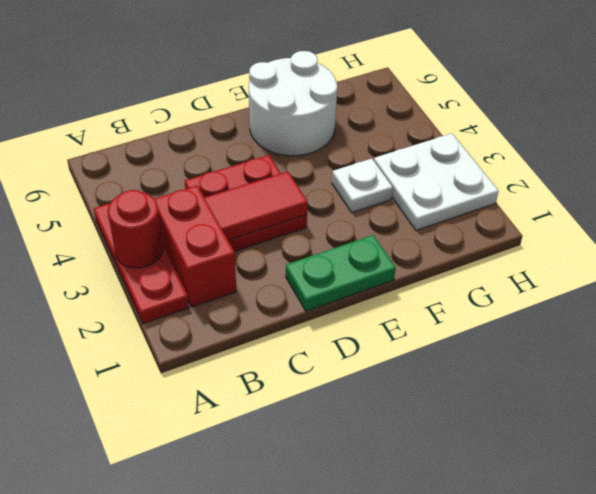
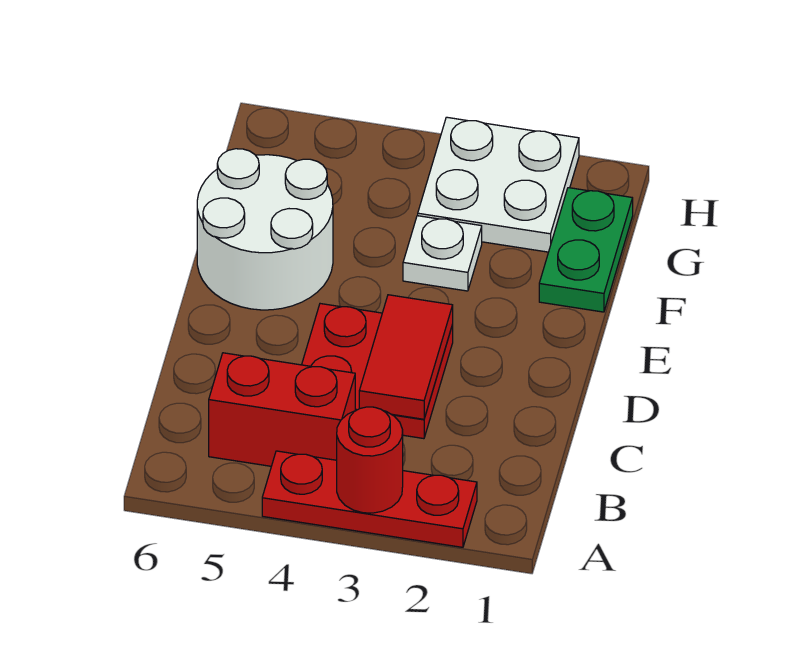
red 1x2 brick [154,186,236,307] -> red 1x2 brick moved to [209,353,355,466]
green 1x2 plate [286,235,396,311] -> green 1x2 plate moved to [539,188,633,312]

